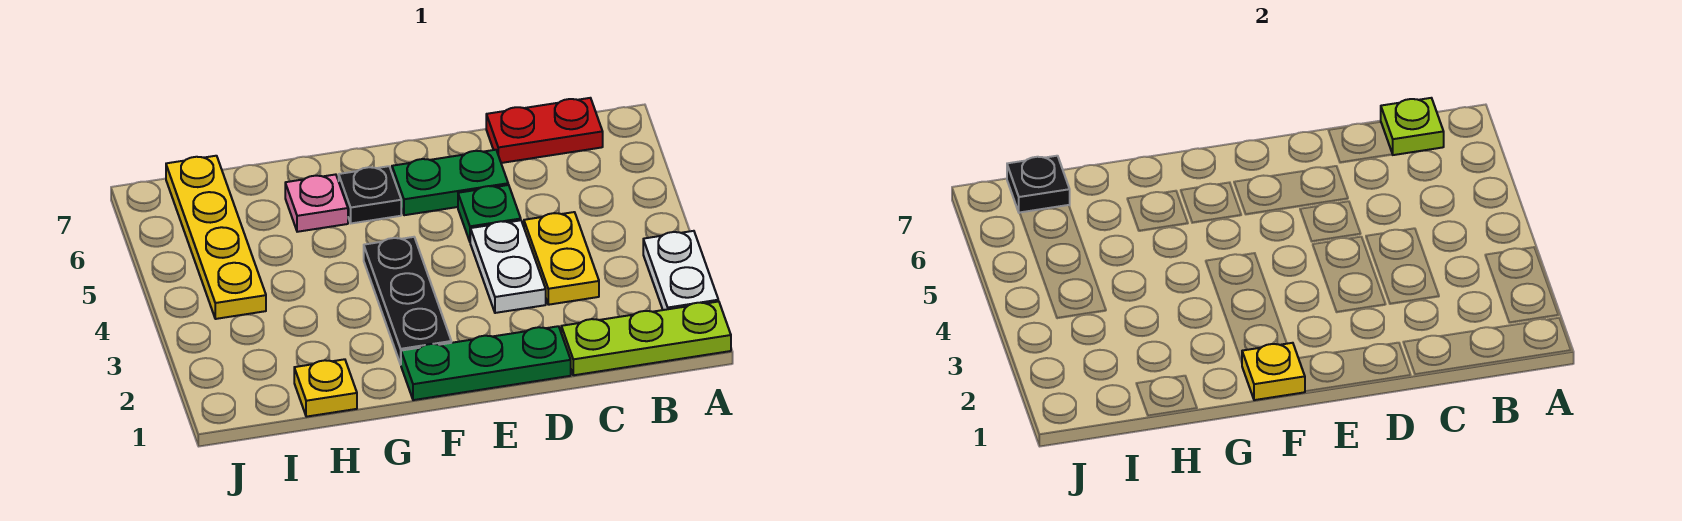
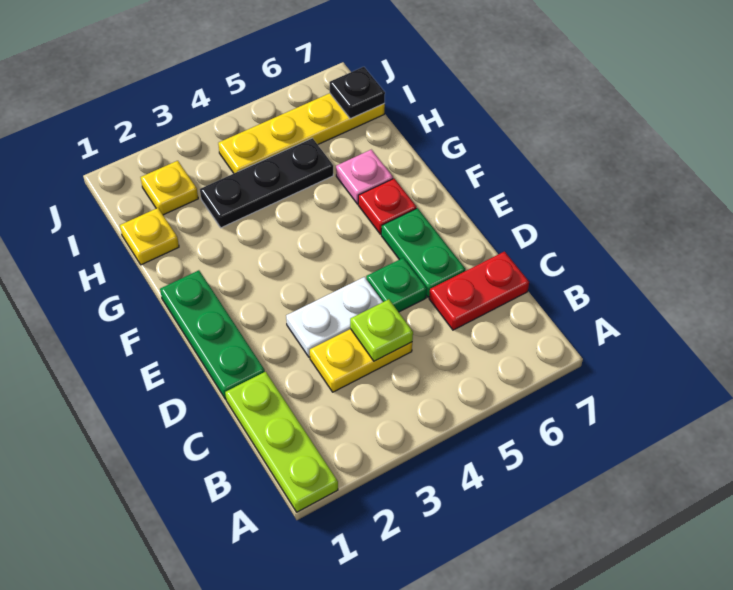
white 1x2 plate [643,231,718,310] -> none
red 1x2 plate [486,98,603,163] -> red 1x2 plate turned to [429,252,529,330]
lime 1x1 plate [1381,98,1444,155] -> lime 1x1 plate moved to [350,299,413,361]
yellow 1x1 plate [1242,343,1305,400] -> yellow 1x1 plate moved to [141,161,198,215]
black 1x3 plate [364,237,451,364] -> black 1x3 plate moved to [200,138,333,228]
black 1x1 plate [339,166,401,223] -> red 1x1 plate [358,179,416,234]

